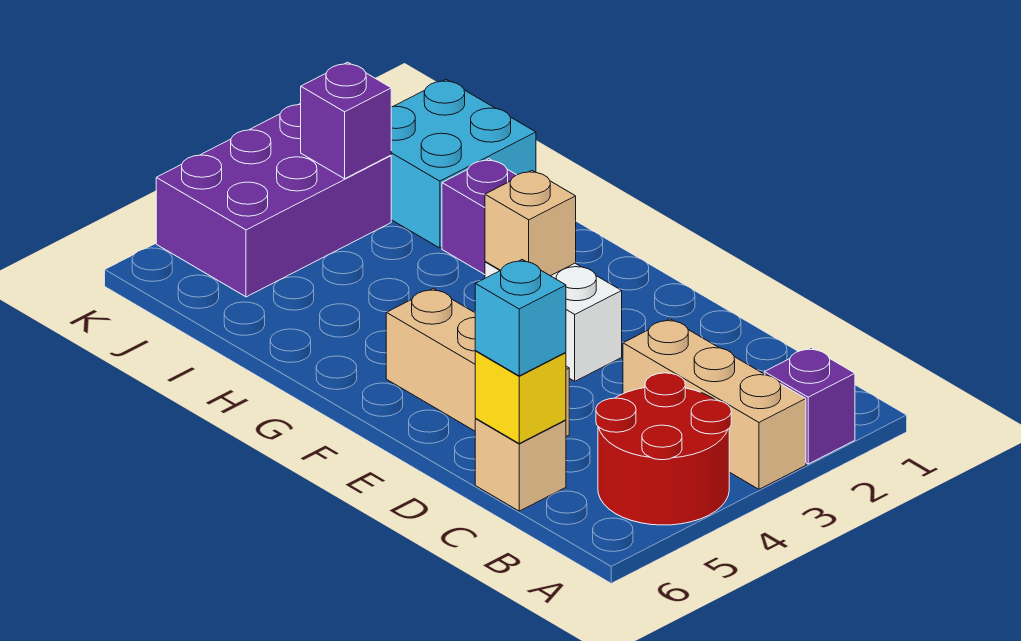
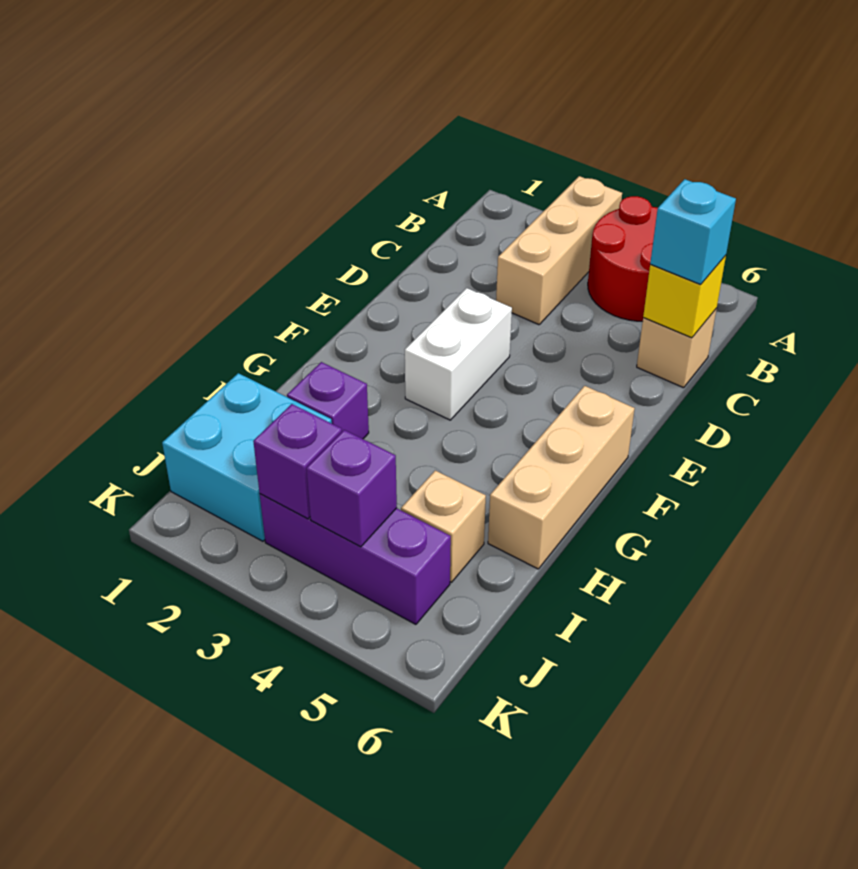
purple 1x1 brick [764,348,855,464] -> purple 1x1 brick moved to [306,430,397,547]
tan 1x3 brick [386,288,569,436] -> tan 1x3 brick moved to [488,386,635,569]
tan 1x1 brick [485,170,576,276] -> tan 1x1 brick moved to [401,470,486,582]
purple 2x3 brick [156,103,391,297] -> purple 1x3 brick [260,494,451,624]

